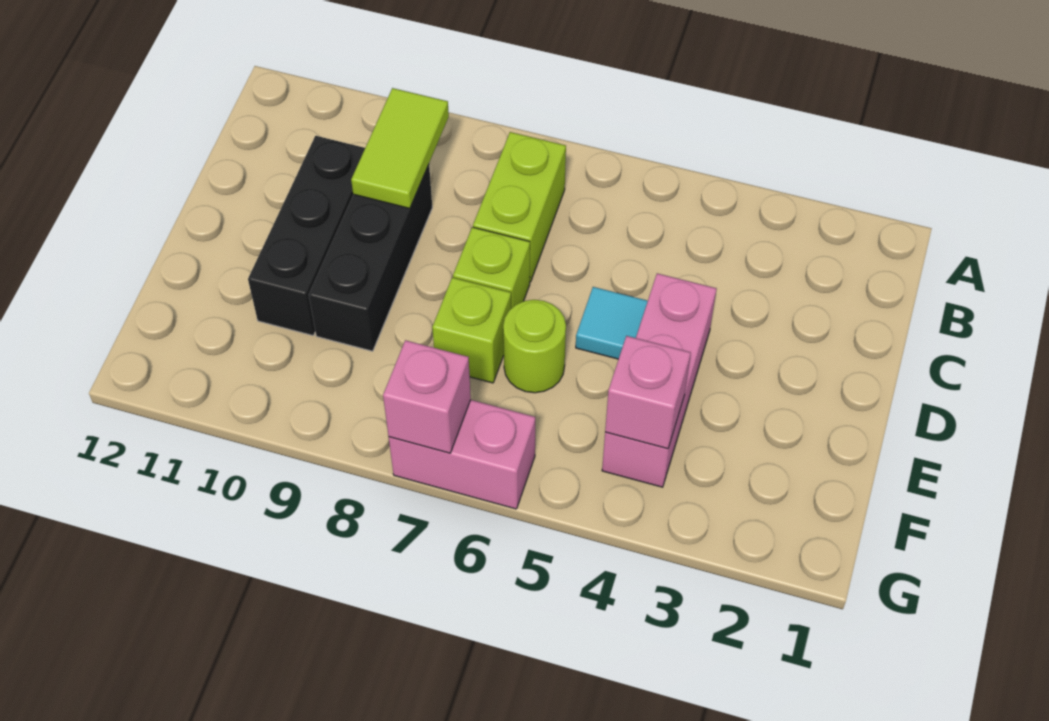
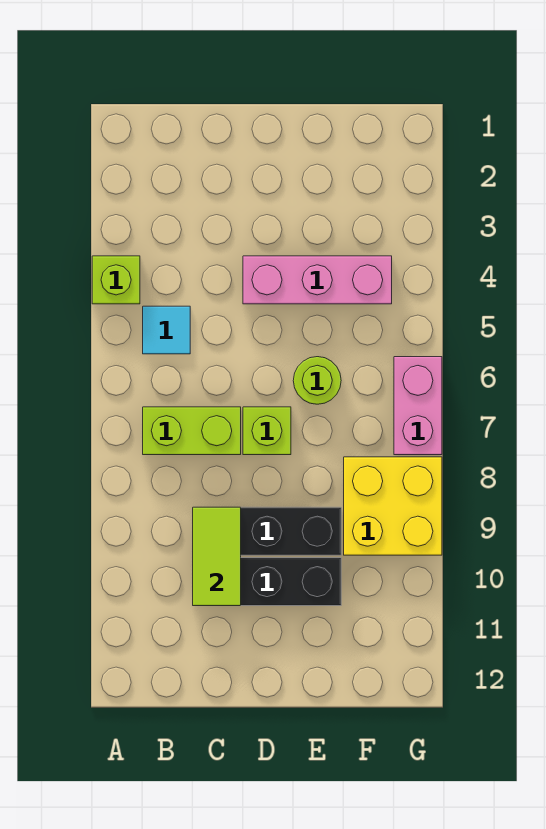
lime 1x2 tile [351,88,449,208] -> lime 1x2 tile turned to [193,507,241,606]
cyan 1x1 tile [576,287,648,359] -> cyan 1x1 tile moved to [143,306,190,354]
lime 1x1 brick [432,277,511,383] -> lime 1x1 brick moved to [92,256,140,304]
pink 1x1 brick [605,336,691,449] -> none
none -> yellow 2x2 brick [344,457,442,555]
pink 1x1 brick [383,340,471,453] -> none

